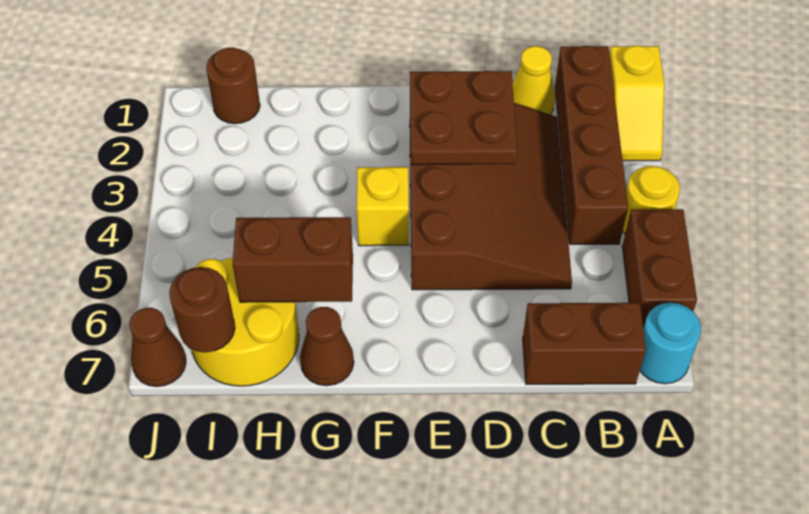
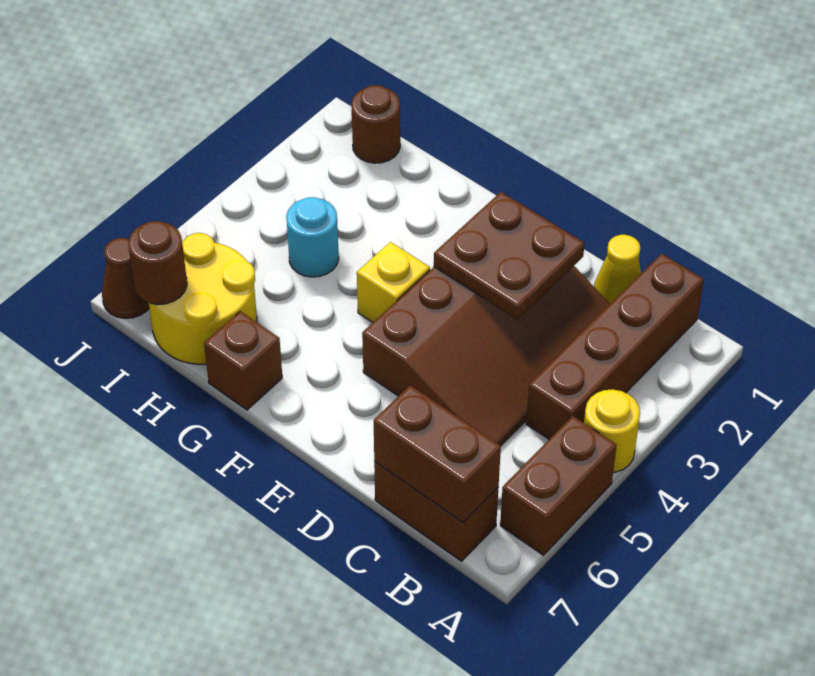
yellow 1x2 slope [609,46,664,161] -> none
cyan 1x1 round brick [640,303,701,384] -> cyan 1x1 round brick moved to [286,197,339,277]
brown 1x2 brick [233,217,353,302] -> brown 1x2 brick moved to [374,385,501,523]
brown 1x1 cone [300,307,354,386] -> brown 1x1 brick [204,311,282,410]

